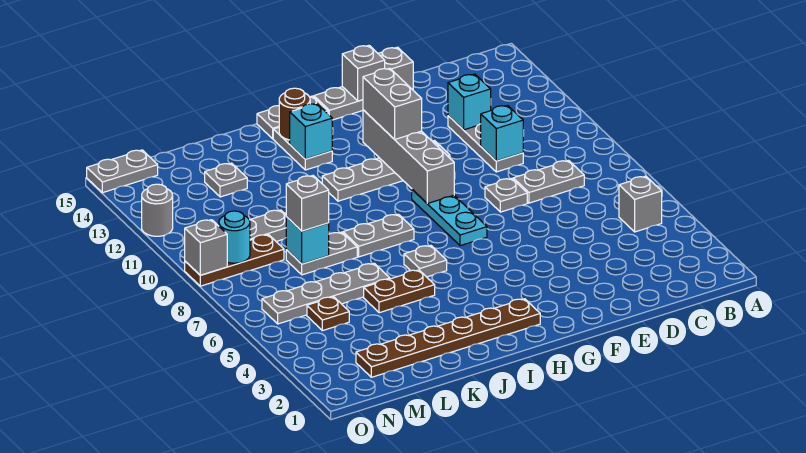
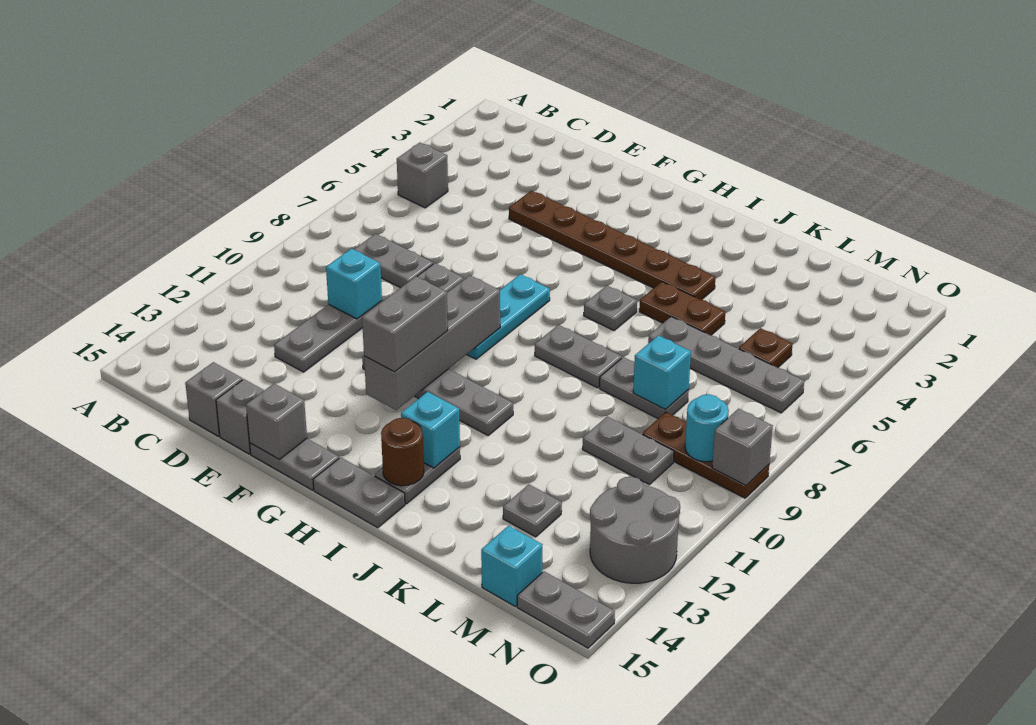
cyan 1x1 brick [448,74,491,130] -> cyan 1x1 brick moved to [481,526,543,607]
brown 1x6 plate [356,299,540,377] -> brown 1x6 plate moved to [509,191,715,300]
grey 1x1 brick [286,176,329,231] -> grey 1x1 brick moved to [185,362,243,436]
grey 1x1 round brick [142,184,173,236] -> grey 2x2 round brick [590,477,680,583]

